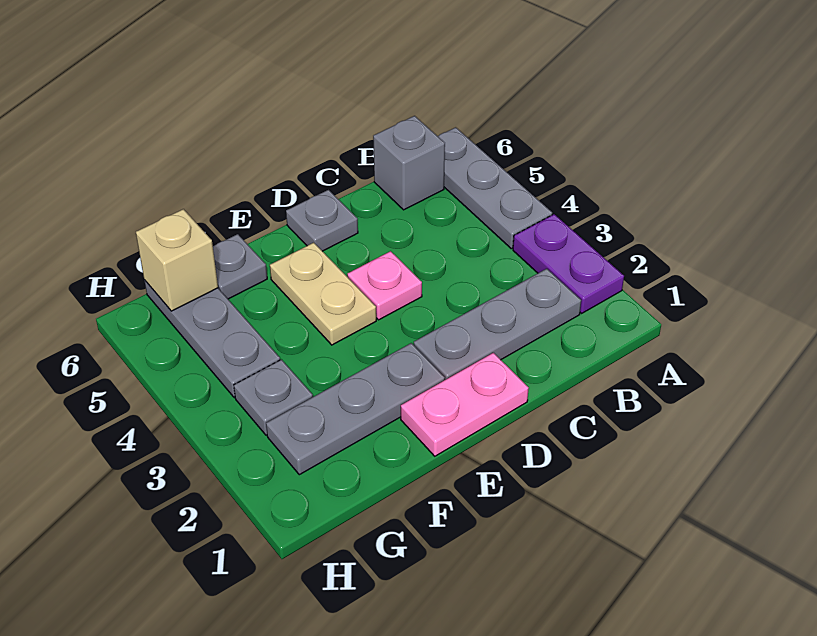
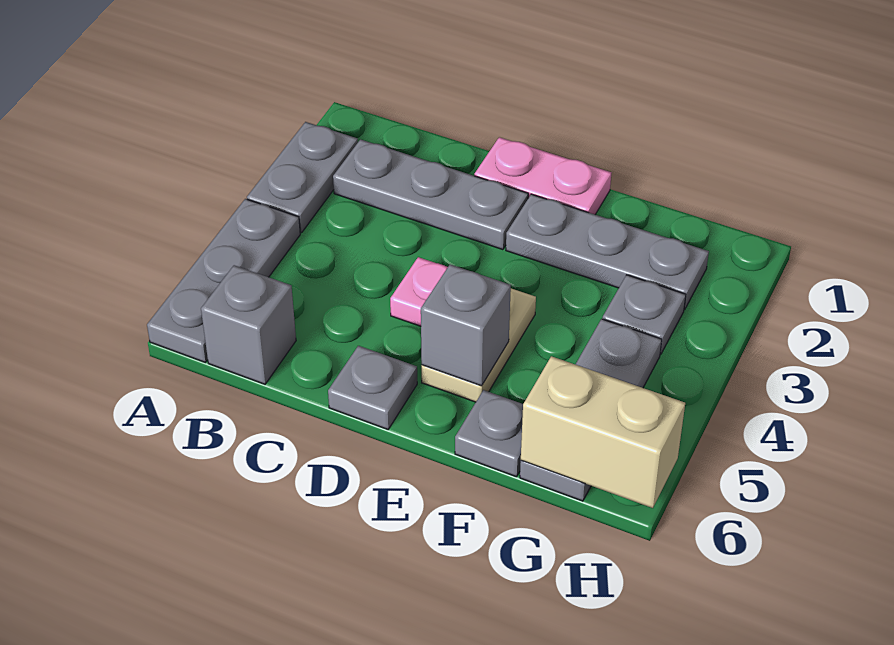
purple 1x2 plate [513,214,624,313] -> grey 1x2 plate [247,122,358,233]
none -> grey 1x1 brick [421,265,511,386]
tan 1x1 brick [136,209,218,311] -> tan 1x2 brick [521,356,685,508]

